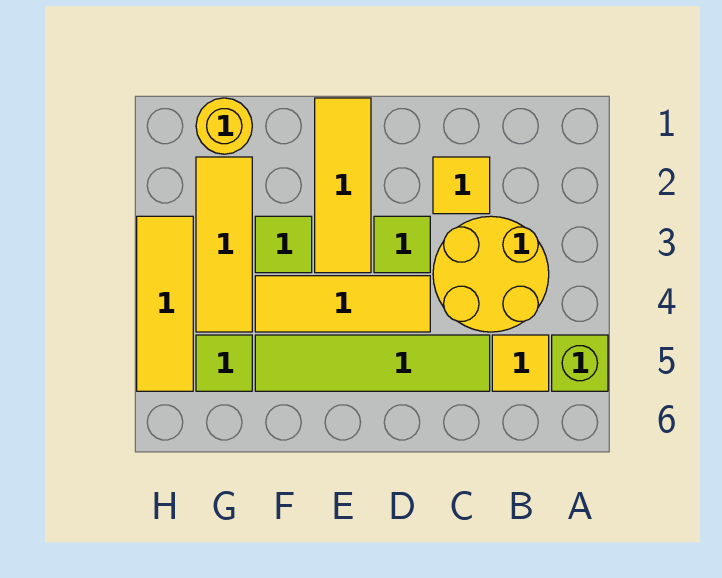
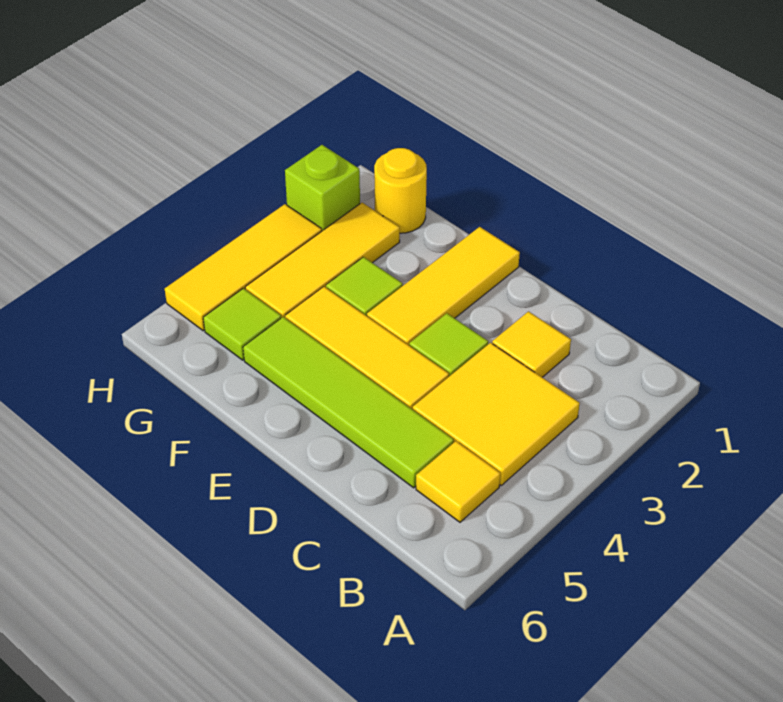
lime 1x1 brick [552,335,608,391] -> lime 1x1 brick moved to [285,145,360,231]
yellow 2x2 round brick [433,216,549,332] -> yellow 2x2 tile [413,343,580,485]

